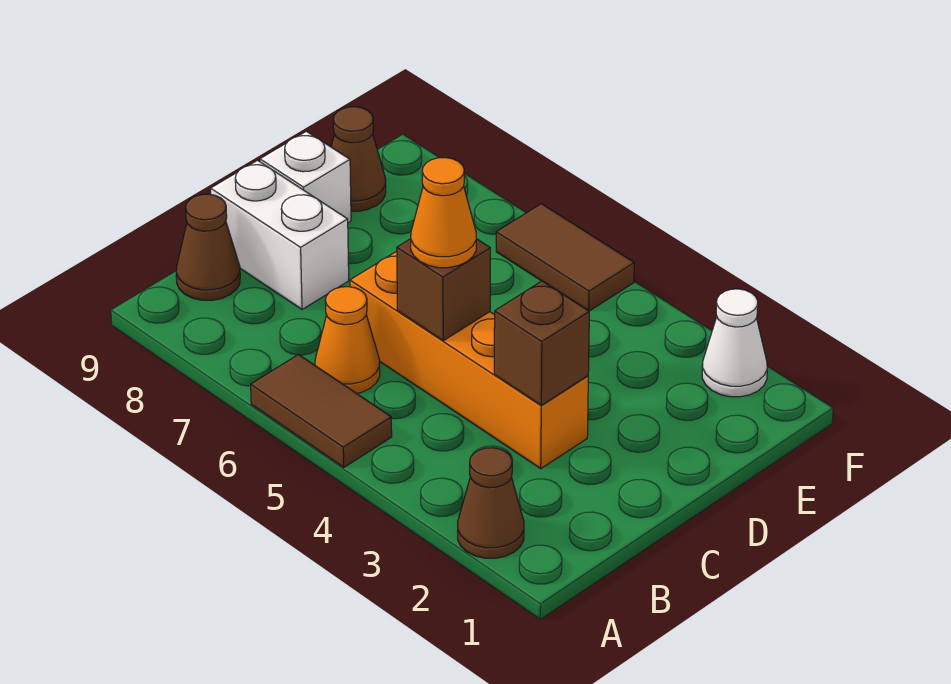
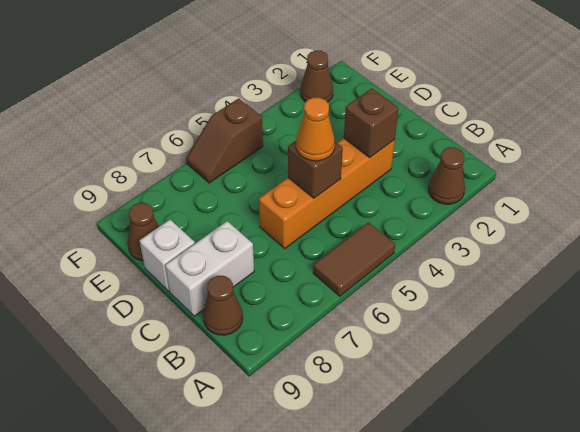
orange 1x1 cone [315,287,380,393] -> none
white 1x1 cone [702,289,767,397] -> brown 1x1 cone [300,51,333,102]
brown 1x2 tile [496,204,634,311] -> brown 1x2 slope [186,98,263,183]

